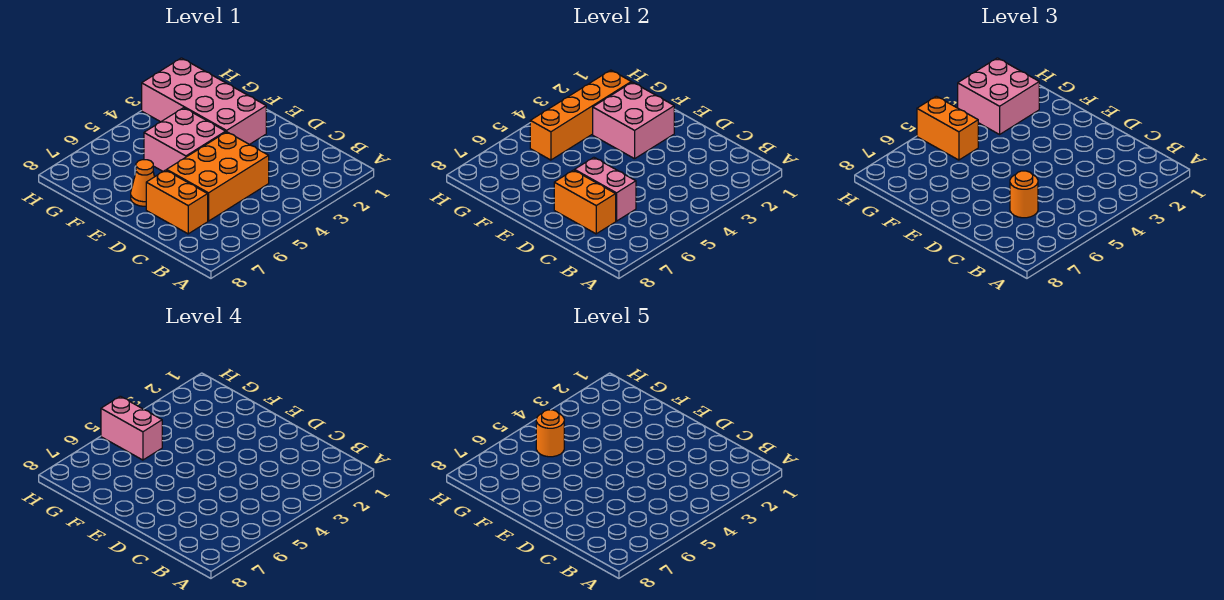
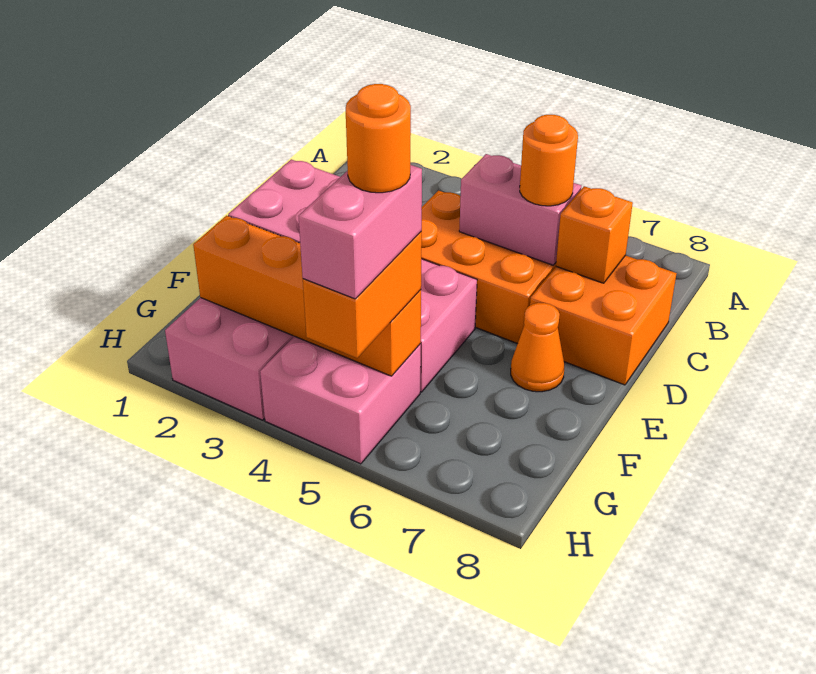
pink 1x2 brick [575,158,636,221] -> pink 1x2 brick turned to [459,154,581,265]
orange 1x2 brick [146,170,208,234] -> orange 2x2 brick [530,255,677,385]
orange 1x2 brick [554,170,616,234] -> orange 1x1 brick [556,186,633,283]
pink 2x2 brick [958,58,1039,134] -> pink 2x2 brick moved to [260,336,421,464]

